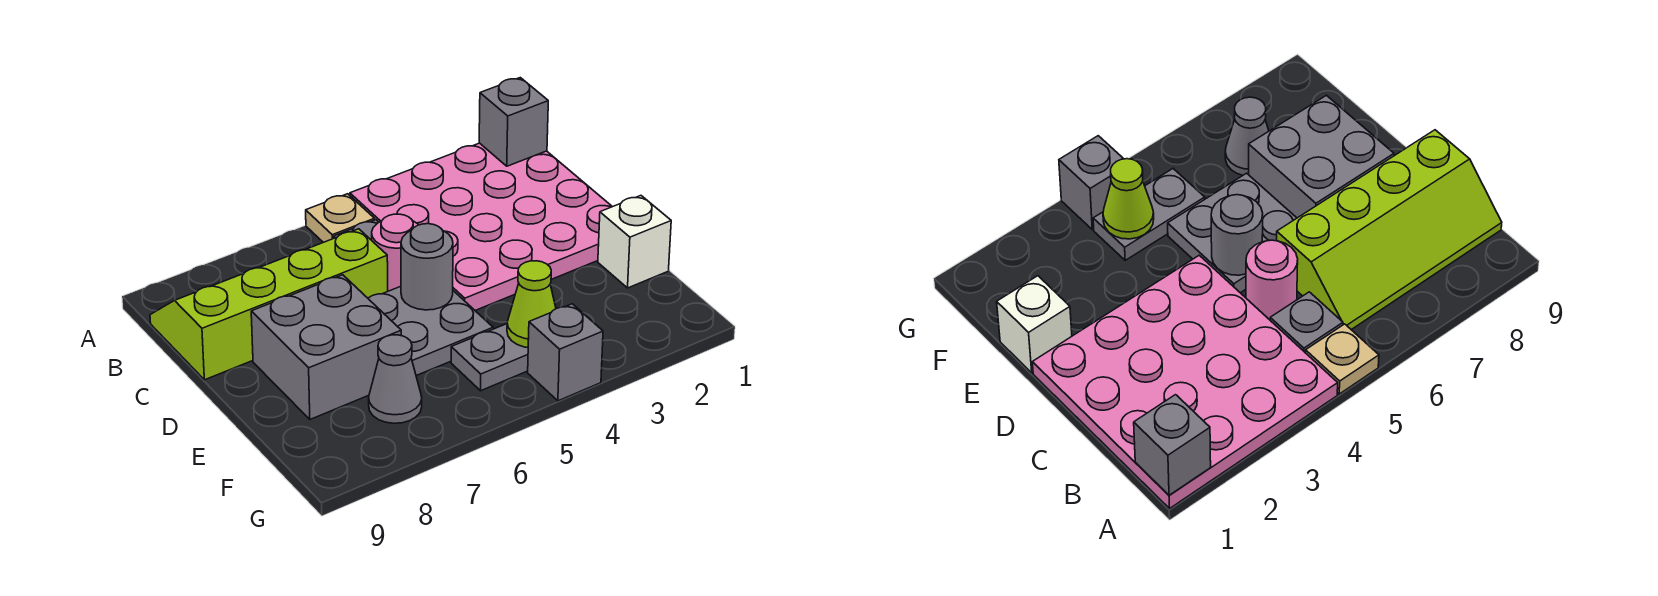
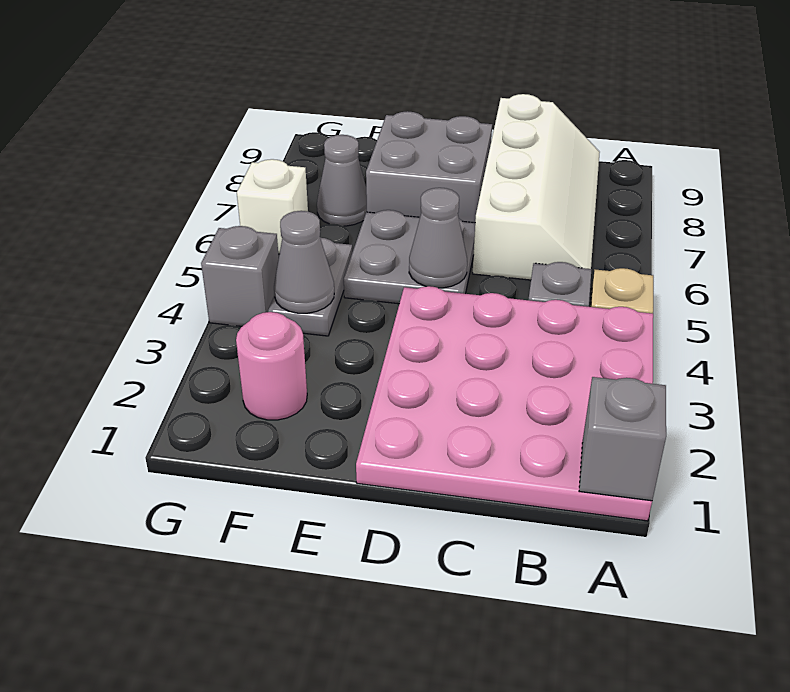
lime 2x4 slope [150,229,388,380] -> white 2x4 slope [473,94,600,280]
pink 1x1 round brick [372,214,419,291] -> pink 1x1 round brick moved to [236,312,307,420]
grey 1x1 round brick [401,224,453,310] -> grey 1x1 cone [409,188,467,288]
white 1x1 brick [598,196,671,288] -> white 1x1 brick moved to [237,159,308,254]
lime 1x1 cone [507,261,556,348] -> grey 1x1 cone [274,211,334,313]

